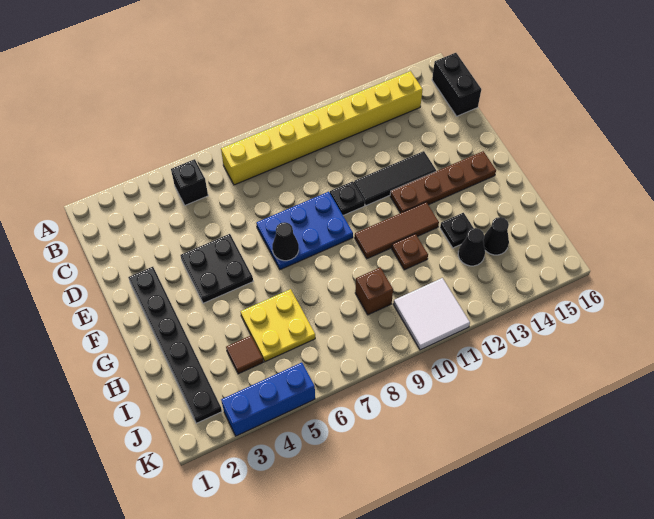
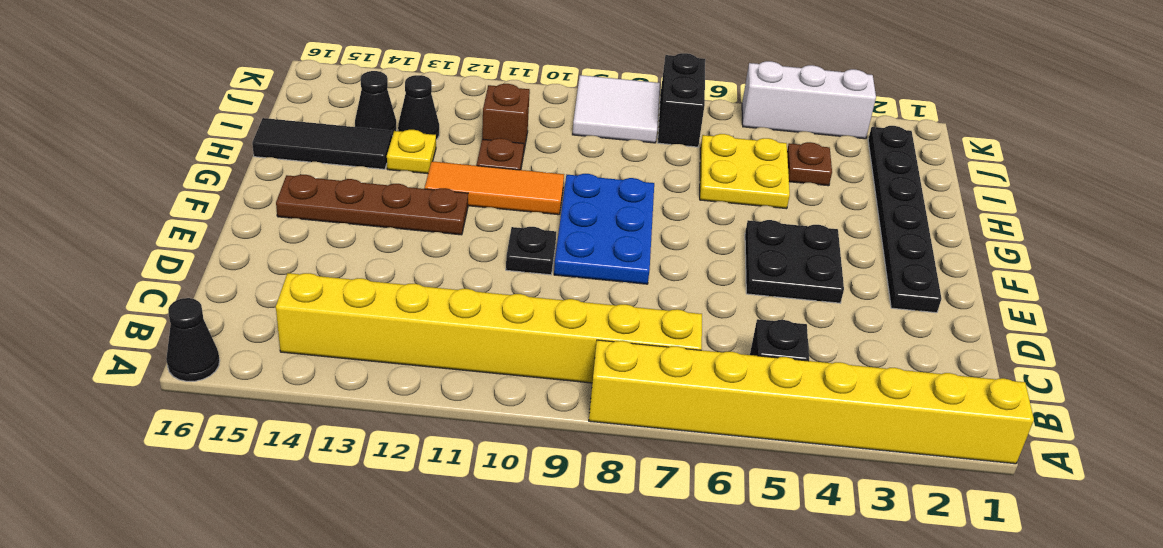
none -> yellow 1x8 brick [589,340,1034,464]
black 1x2 brick [432,53,481,116] -> black 1x2 brick moved to [658,53,705,147]
blue 2x3 plate [256,192,353,270] -> blue 2x3 plate turned to [554,174,654,284]
black 1x3 tile [354,151,436,205] -> black 1x3 tile moved to [252,118,392,169]
black 1x1 cone [272,222,299,261] -> black 1x1 cone moved to [166,298,220,381]
brown 1x3 tile [355,202,439,259] -> orange 1x3 tile [425,161,564,215]
black 1x1 plate [440,213,473,248] -> yellow 1x1 plate [387,130,436,174]
brown 1x1 tile [226,336,263,374] -> brown 1x1 plate [787,142,832,186]
brown 1x1 brick [355,268,393,315] -> brown 1x1 brick moved to [482,84,530,155]
white 2x2 tile [393,278,470,350] -> white 2x2 tile moved to [572,75,660,143]
blue 1x3 brick [221,363,315,436] -> white 1x3 brick [742,61,876,139]

